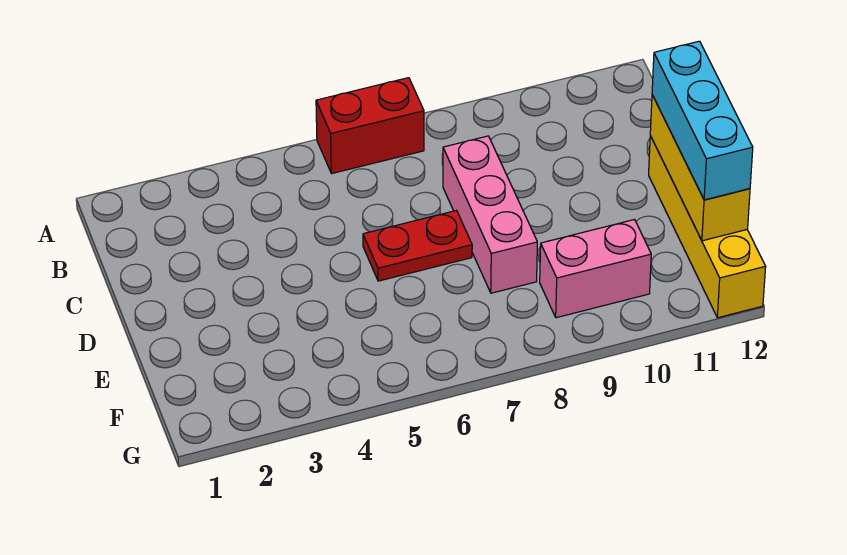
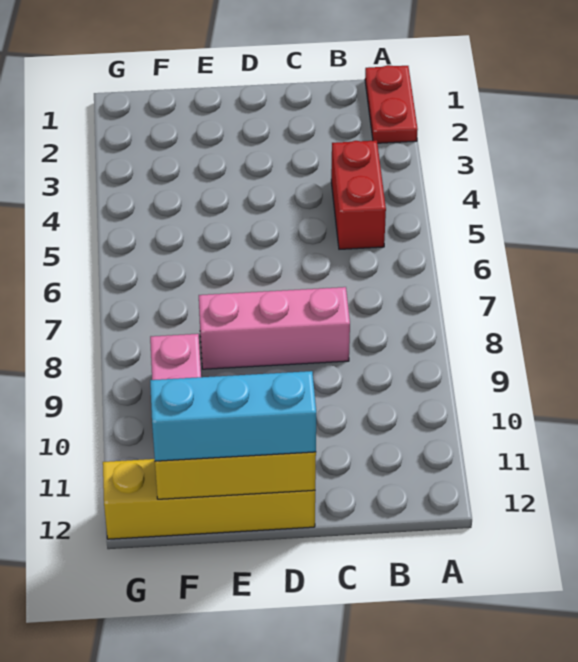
red 1x2 brick [316,78,424,174] -> red 1x2 brick moved to [331,140,386,249]
red 1x2 plate [363,211,472,281] -> red 1x2 plate moved to [365,65,418,143]

